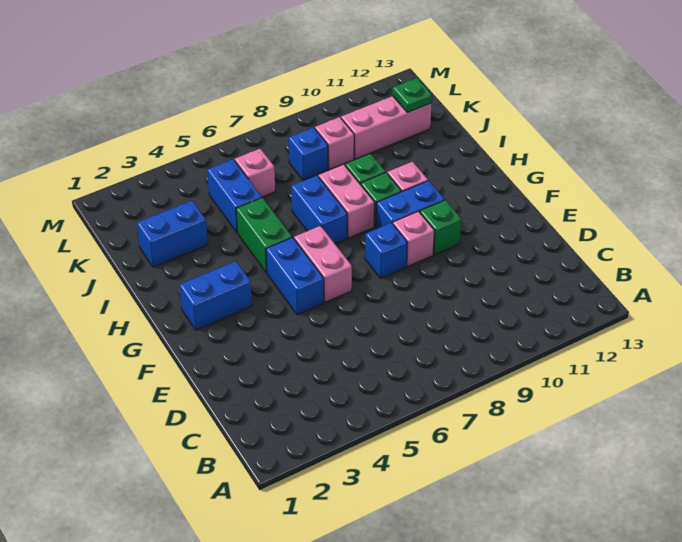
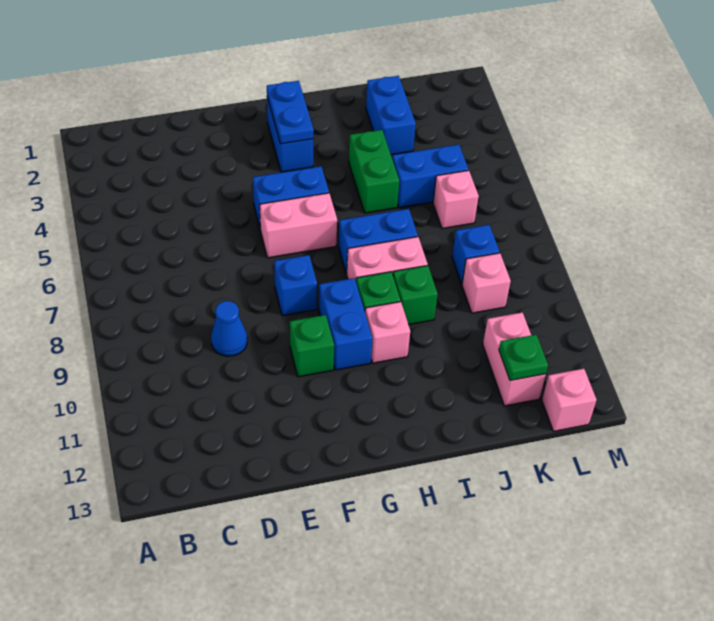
none -> blue 1x1 cone [211,301,247,356]
pink 1x1 brick [393,211,434,266] -> pink 1x1 brick moved to [542,369,597,431]
none -> blue 1x2 plate [267,81,314,144]
green 1x2 brick [236,198,292,273] -> green 1x2 brick turned to [349,130,399,213]
pink 1x3 brick [341,96,432,159] -> pink 1x2 brick [483,312,546,406]

